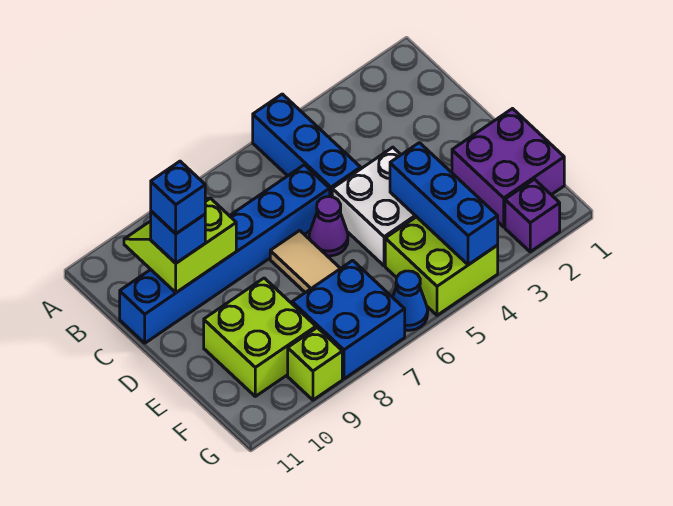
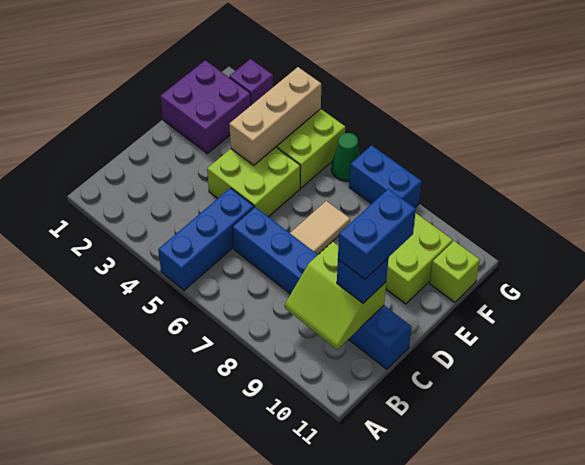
blue 1x1 brick [151,161,205,234] -> blue 1x2 brick [338,189,416,279]
white 2x2 brick [332,147,416,266] -> lime 2x2 brick [207,147,300,217]
purple 1x1 cone [309,197,348,256] -> none
blue 1x3 brick [390,143,498,265] -> tan 1x3 brick [229,67,321,165]
blue 2x2 brick [292,260,405,379] -> blue 1x2 brick [349,145,422,208]
blue 1x1 cone [393,271,428,330] -> green 1x1 cone [331,133,360,181]
lime 1x1 brick [288,328,342,400] -> lime 1x1 brick moved to [430,241,480,302]

